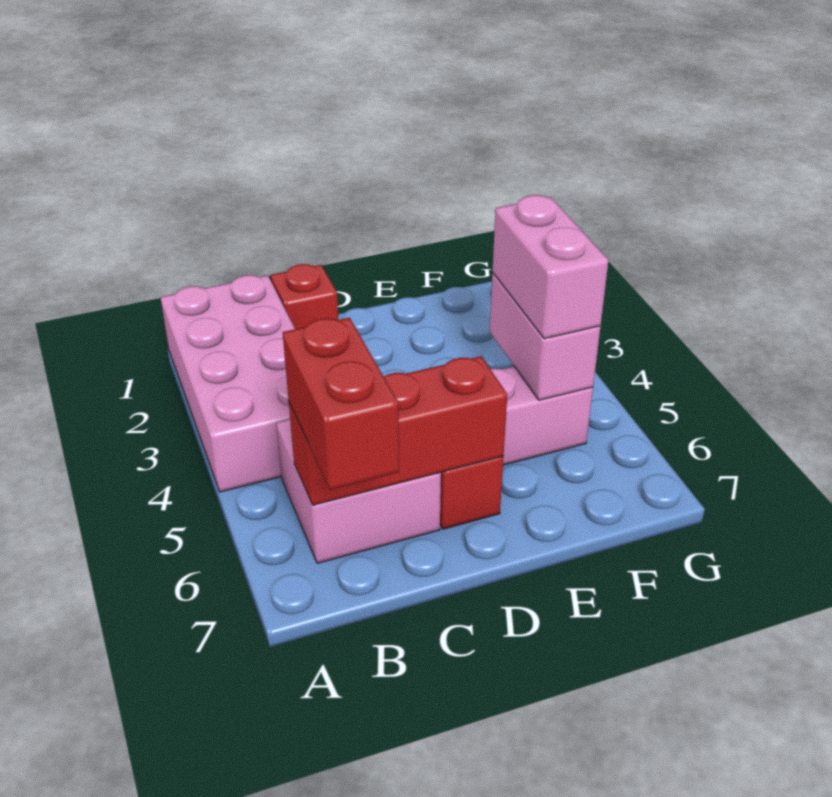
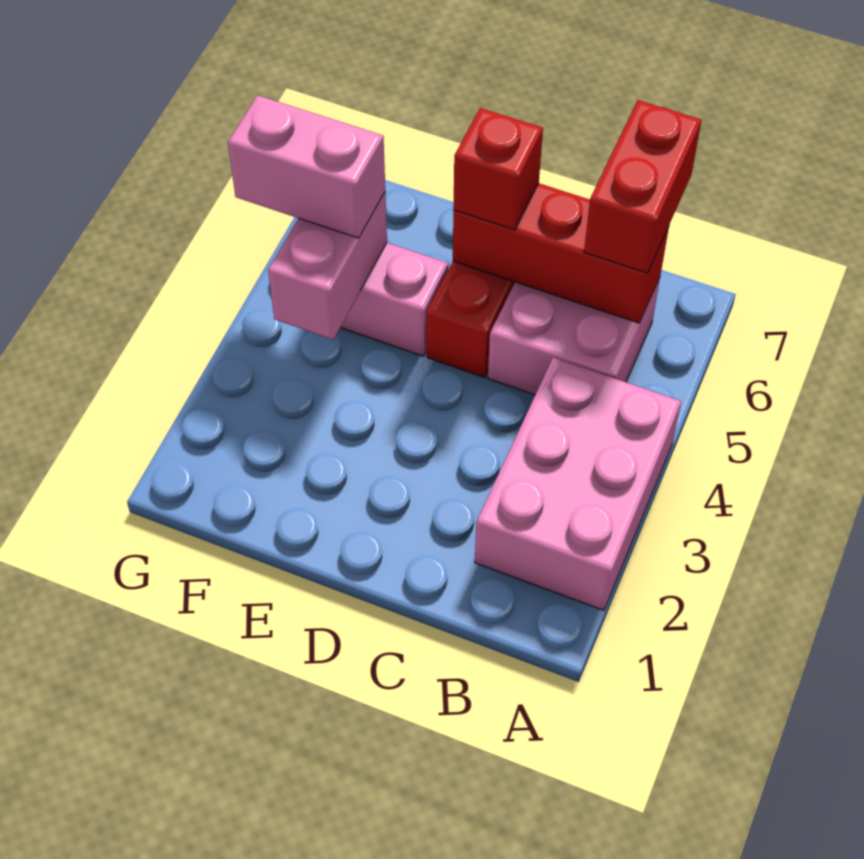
pink 2x4 brick [160,275,295,492] -> pink 2x3 brick [475,358,681,610]
red 1x1 brick [271,264,338,329] -> red 1x1 brick moved to [453,108,543,230]
pink 1x2 brick [492,195,609,339] -> pink 1x2 brick turned to [228,95,385,238]

